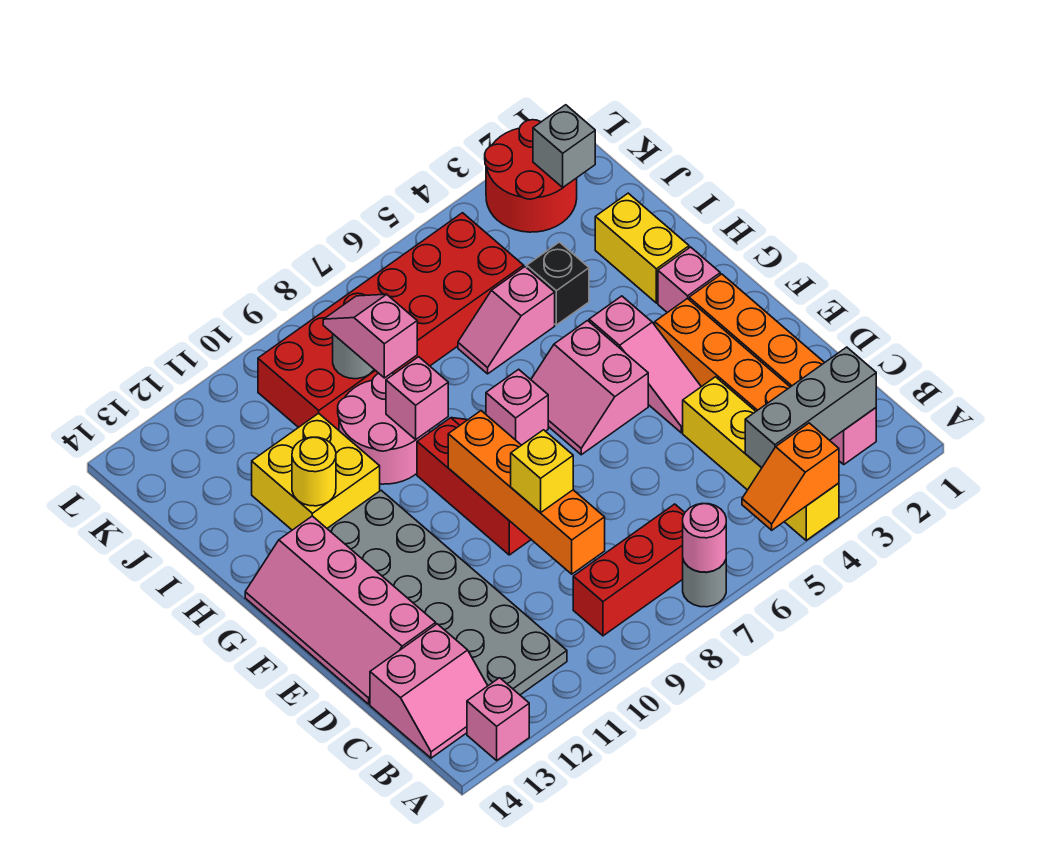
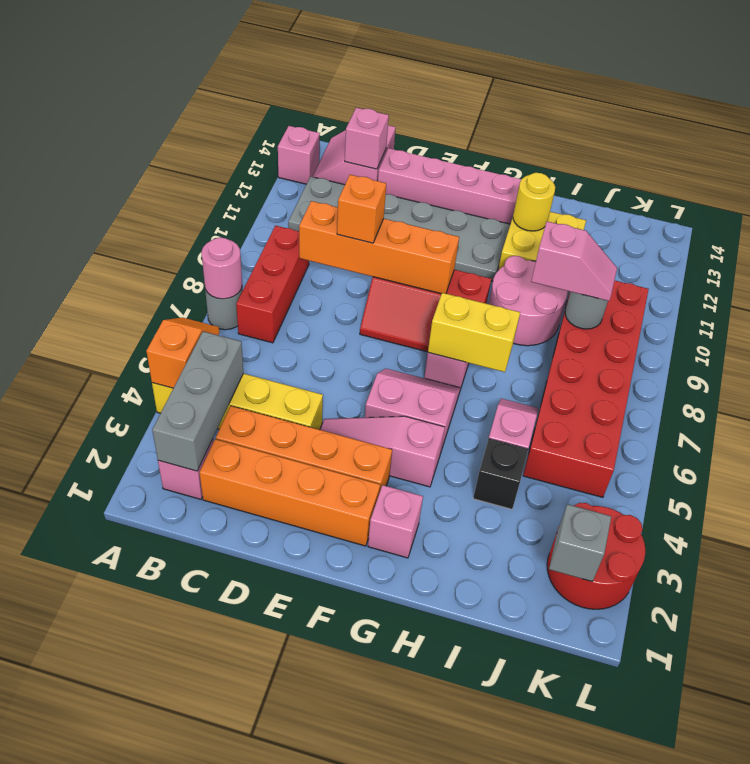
yellow 1x1 brick [511,430,573,513] -> orange 1x1 brick [337,175,386,243]
yellow 1x2 brick [595,193,689,303] -> yellow 1x2 brick moved to [428,293,520,372]
pink 1x1 brick [386,357,448,439] -> pink 1x1 brick moved to [345,108,389,169]

